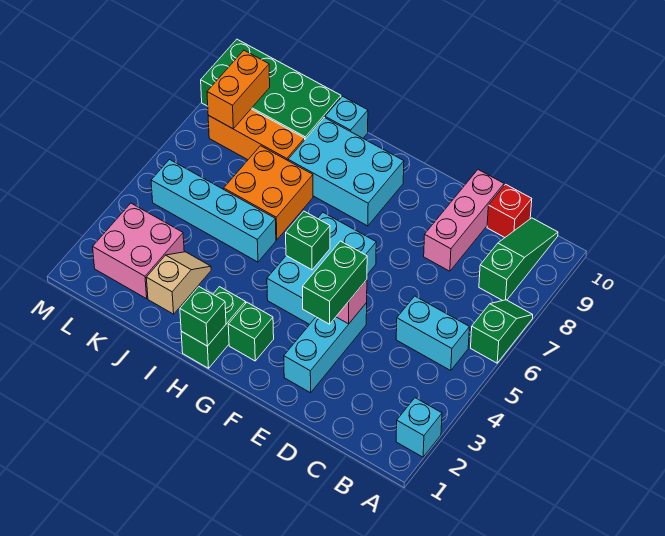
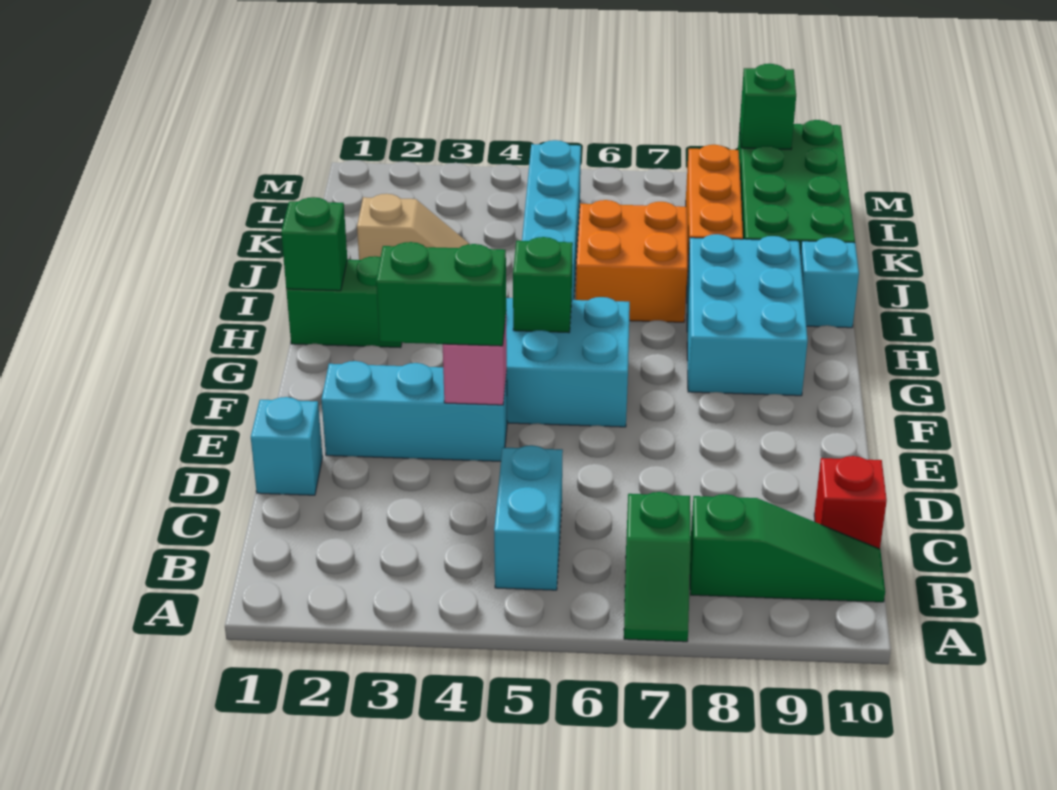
cyan 1x1 brick [396,398,442,457] -> cyan 1x1 brick moved to [251,397,323,495]
green 1x2 slope [471,300,533,363] -> green 1x2 slope turned to [624,492,691,642]
pink 1x3 brick [424,170,504,271] -> none
green 1x1 brick [228,302,274,361] -> green 1x1 brick moved to [740,64,796,149]
pink 2x2 brick [93,203,184,299] -> none
orange 1x2 brick [207,50,270,129] -> none

